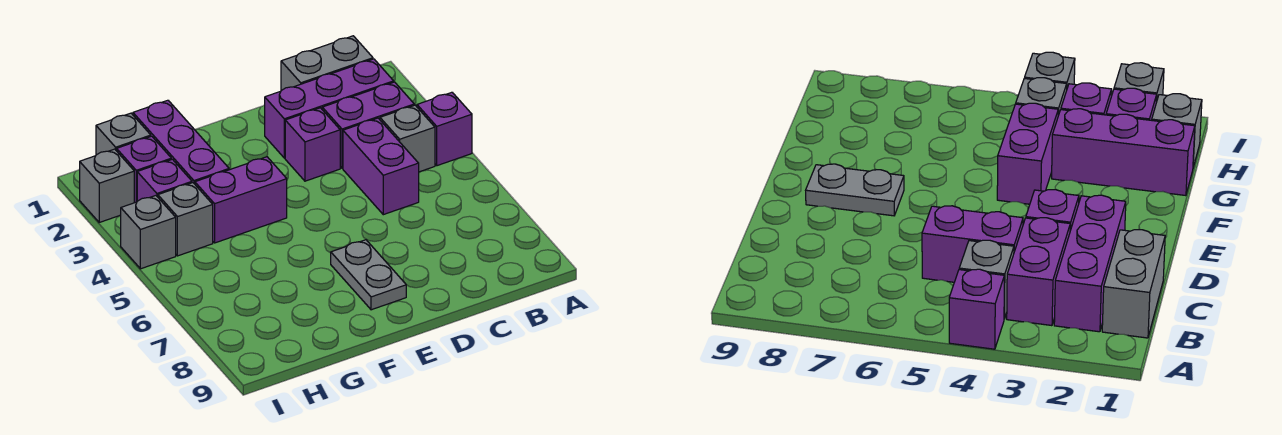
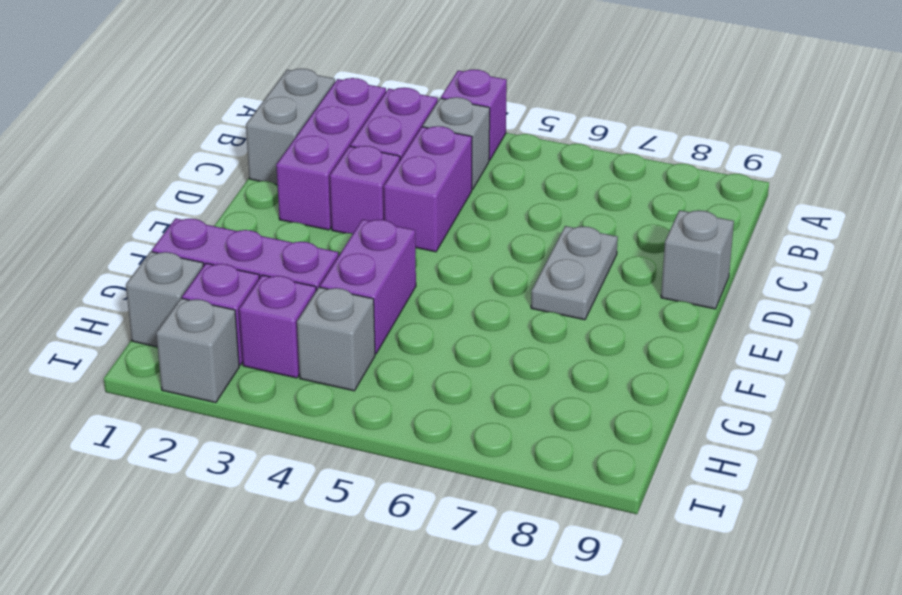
purple 1x2 brick [343,118,419,215] -> purple 1x2 brick turned to [384,126,472,252]
grey 1x2 plate [331,240,406,310] -> grey 1x2 plate turned to [531,226,618,320]
grey 1x1 brick [121,196,176,269] -> grey 1x1 brick moved to [661,210,734,309]

